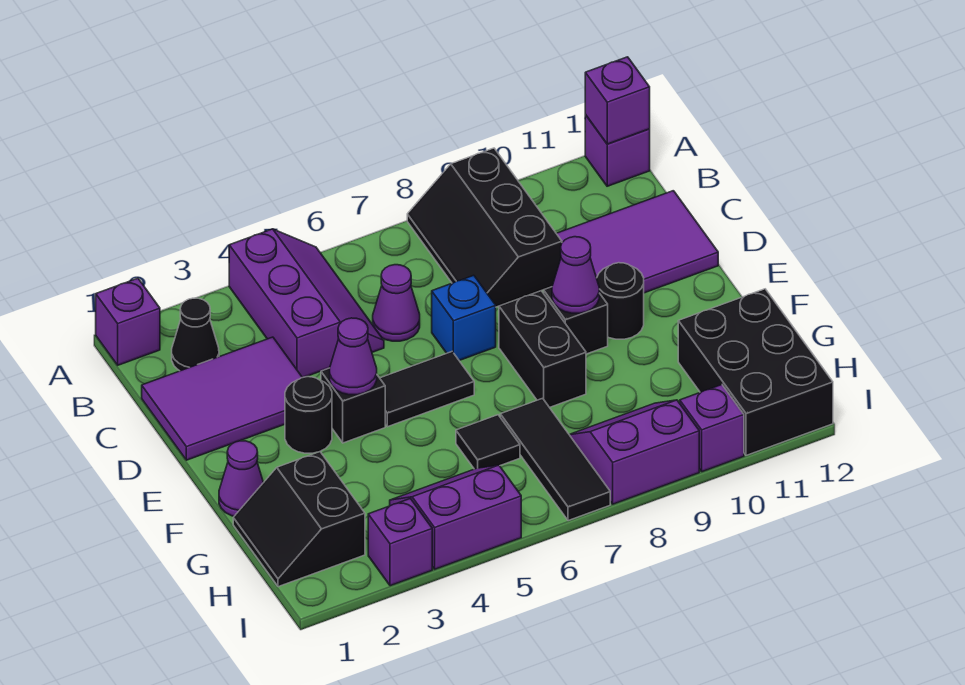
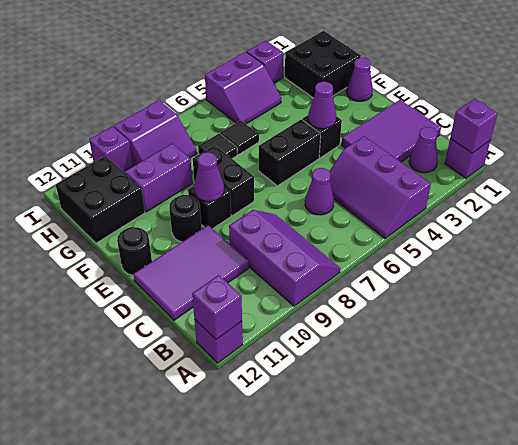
none -> purple 1x1 brick [450,99,497,153]
black 2x3 slope [407,148,562,307] -> purple 2x3 slope [229,210,340,306]
black 1x1 cone [172,298,219,371] -> purple 1x1 cone [409,127,438,173]
blue 1x1 brick [432,275,496,361] -> none
black 1x1 round brick [285,377,332,453] -> black 1x1 round brick moved to [117,227,152,275]
black 1x2 tile [380,352,474,427] -> black 1x2 brick [259,119,321,186]
black 2x2 slope [233,452,365,587] -> black 2x2 brick [285,31,361,98]
black 1x3 tile [500,398,610,521] -> black 1x1 tile [198,133,237,159]
none -> purple 1x2 brick [125,143,192,212]
black 2x3 brick [678,289,833,455] -> black 2x2 brick [56,156,145,243]

